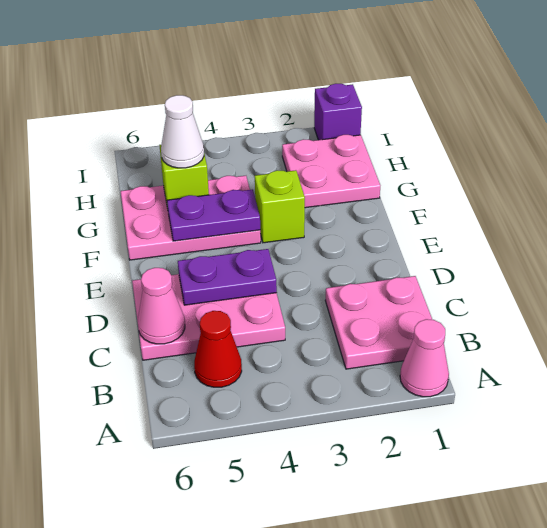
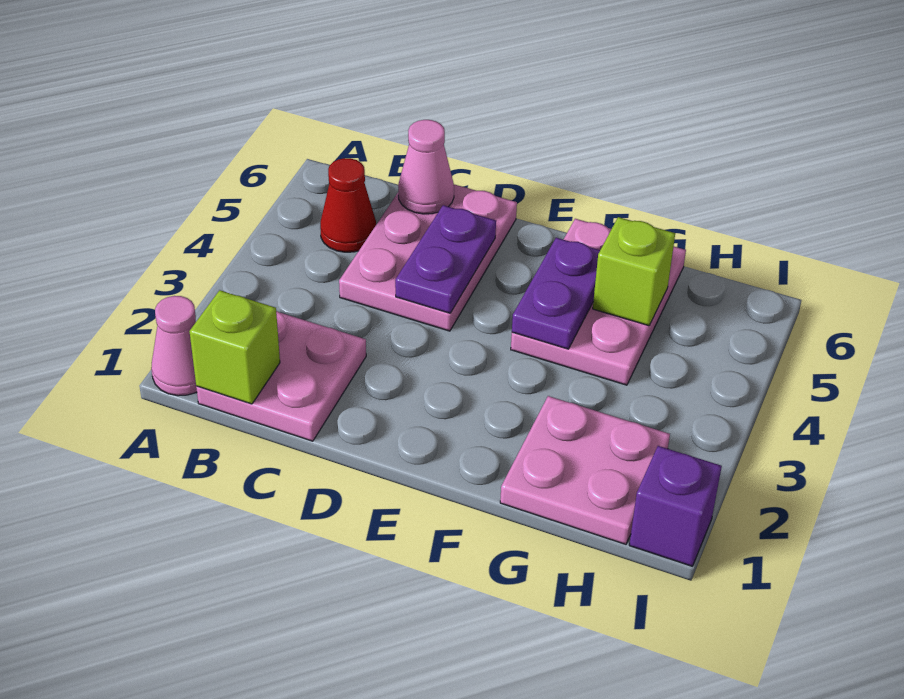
lime 1x1 brick [255,170,305,243] -> lime 1x1 brick moved to [189,290,280,404]
white 1x1 cone [161,95,204,168] -> none

